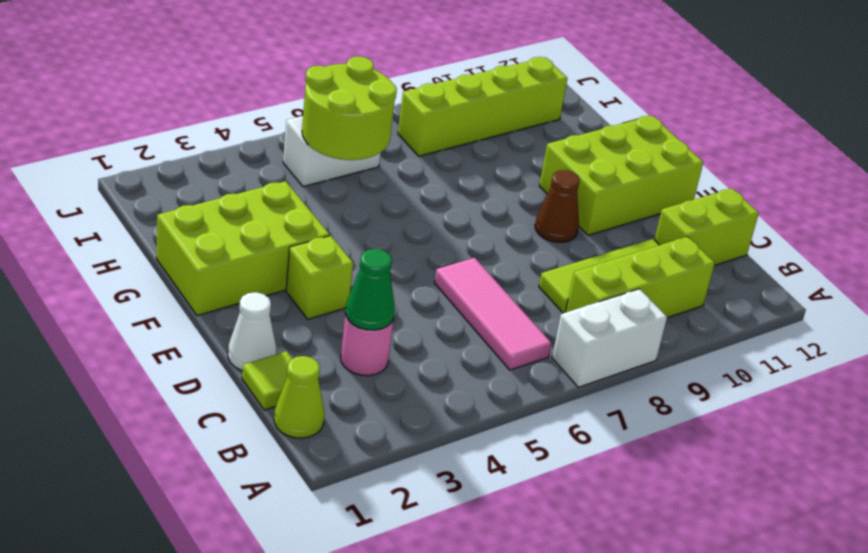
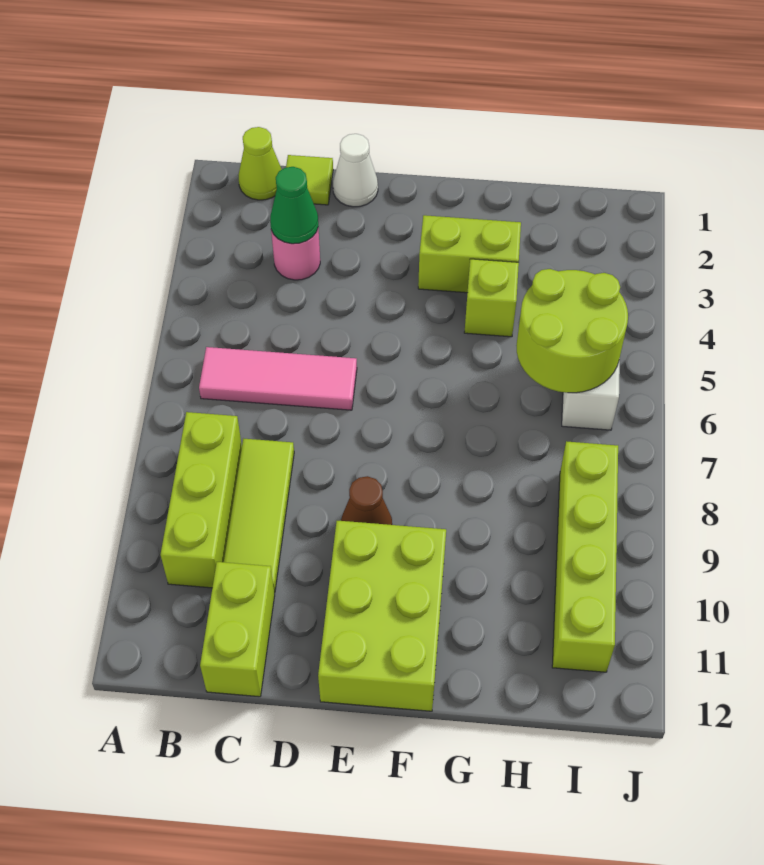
white 1x2 brick [552,289,667,387] -> none
lime 1x1 brick [286,236,353,319] -> lime 1x1 brick moved to [464,259,519,337]
lime 2x3 brick [157,181,330,316] -> lime 1x2 brick [418,215,521,293]

